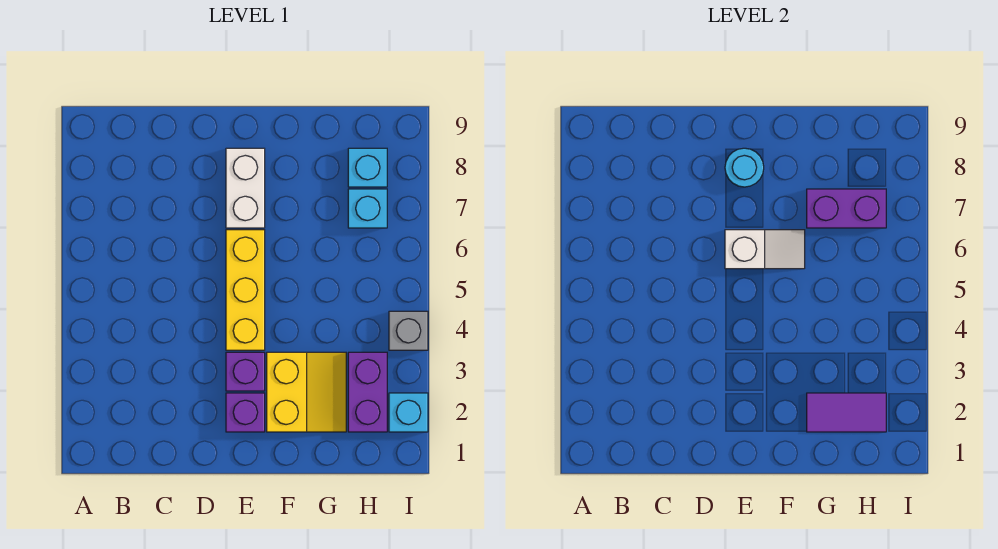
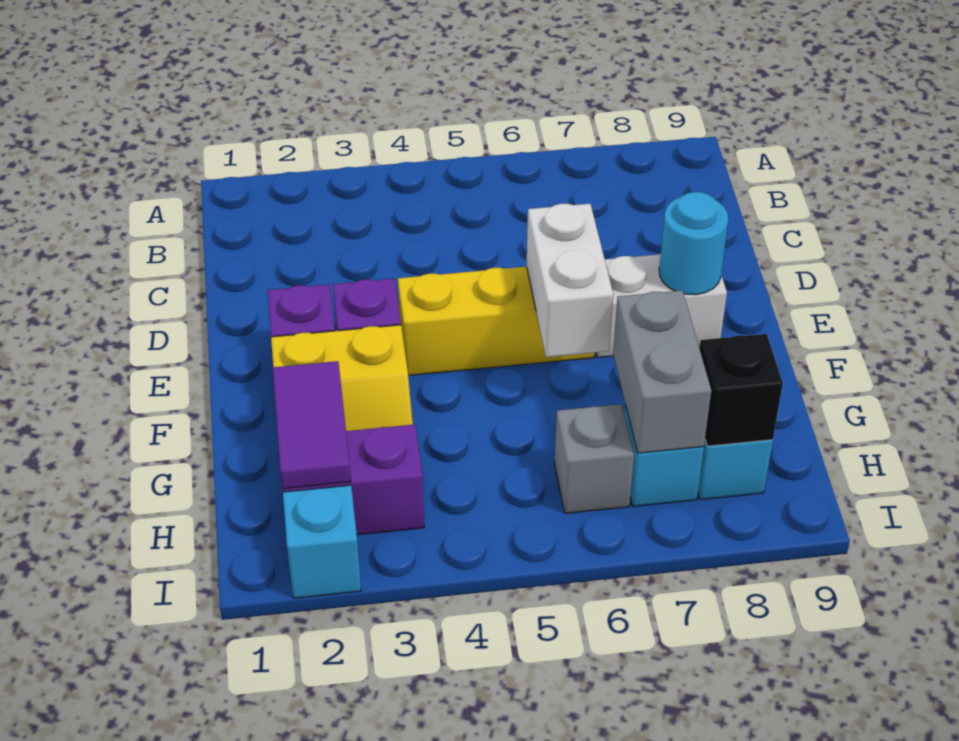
white 1x2 slope [725,230,805,269] -> white 1x2 brick [527,204,614,357]
purple 1x2 brick [807,189,886,228] -> grey 1x2 brick [613,291,711,453]
none -> black 1x1 brick [699,334,783,446]
grey 1x1 brick [389,311,428,350] -> grey 1x1 brick moved to [554,404,634,513]

